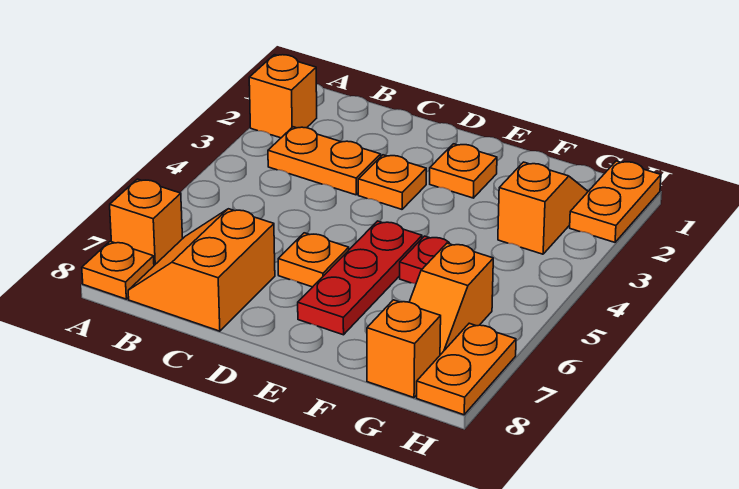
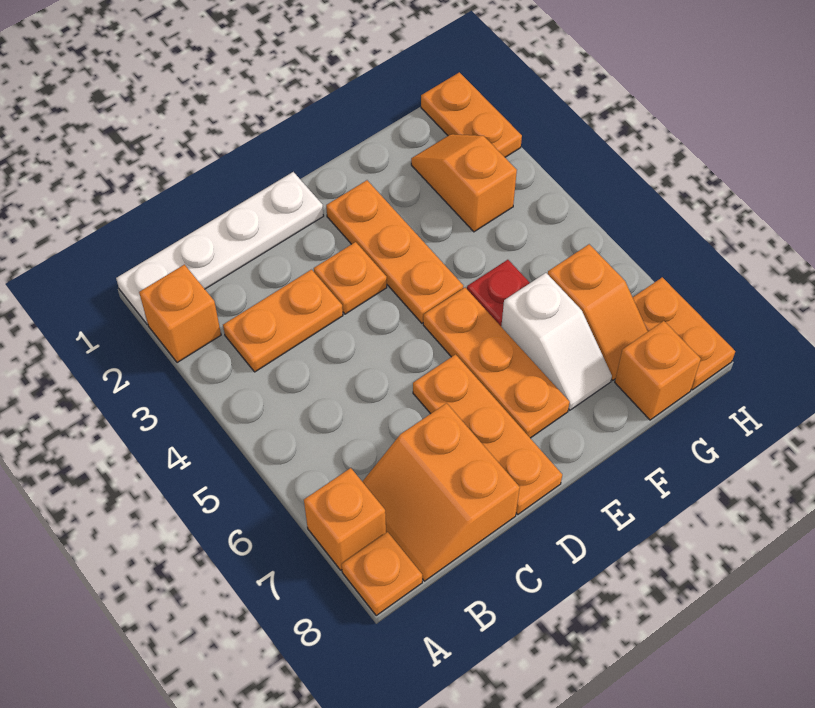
none -> white 1x4 plate [116,172,324,324]
orange 1x1 plate [278,233,349,287] -> orange 1x3 plate [413,354,562,514]
orange 1x1 plate [430,144,497,198] -> orange 1x3 plate [326,180,463,323]
red 1x3 plate [298,221,422,335] -> orange 1x3 plate [423,288,570,438]
none -> white 1x2 slope [501,273,612,410]

